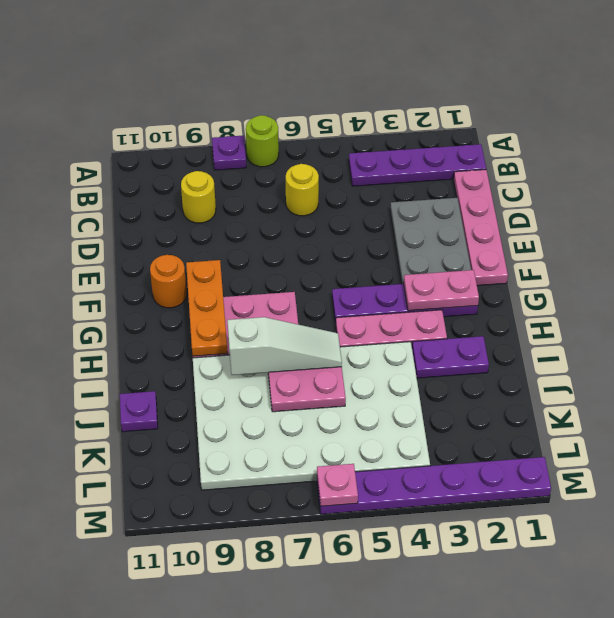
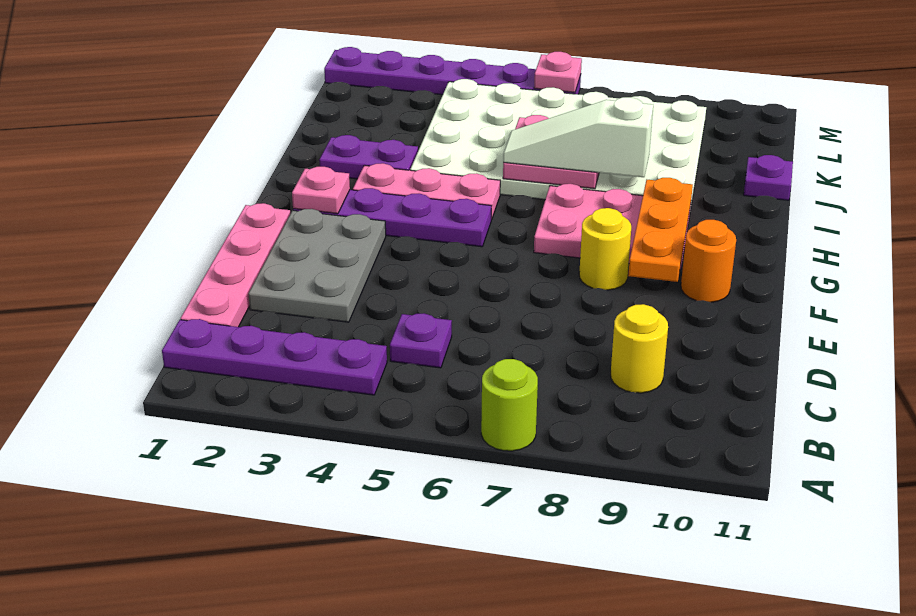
purple 1x1 plate [212,136,246,170] -> purple 1x1 plate moved to [390,313,452,368]
yellow 1x1 round brick [286,164,319,216] -> yellow 1x1 round brick moved to [579,208,631,290]
pink 1x2 plate [403,270,479,311] -> pink 1x1 plate [292,167,350,214]

